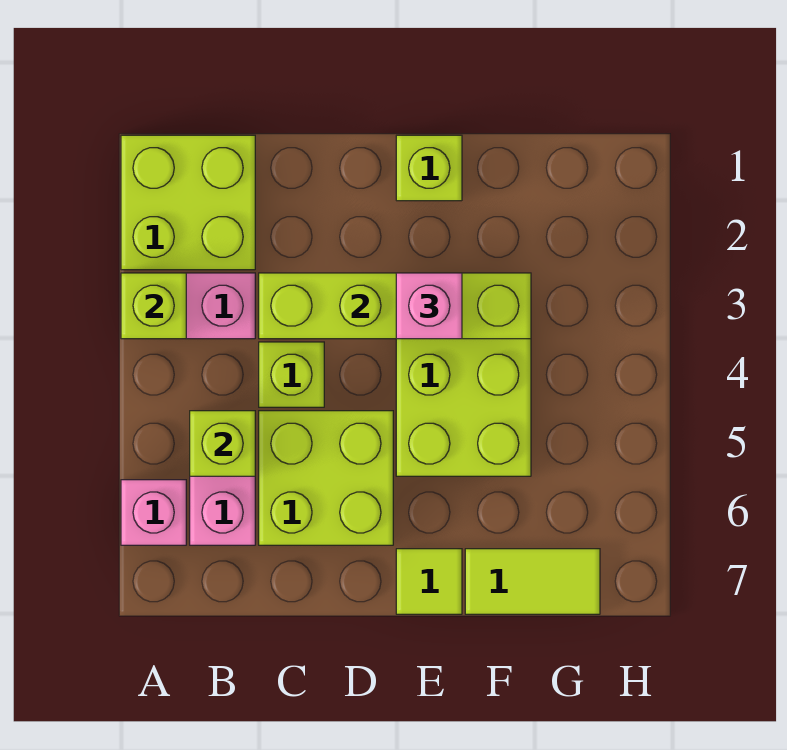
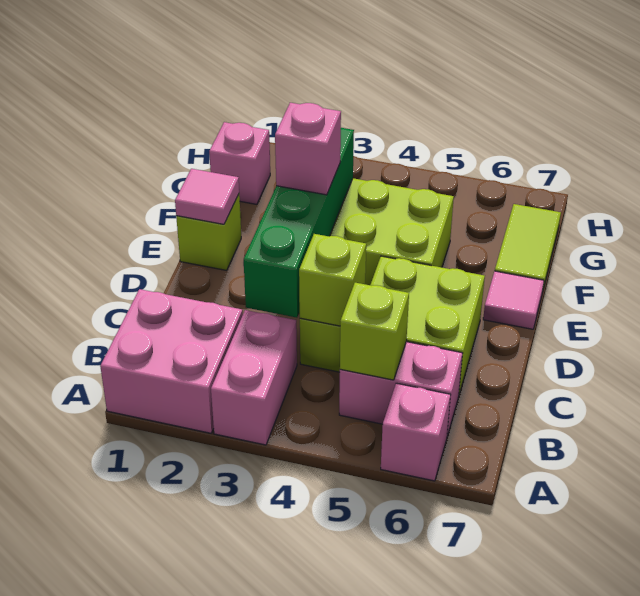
lime 2x2 brick [121,135,255,270] -> pink 2x2 brick [100,289,243,433]
lime 1x1 brick [121,273,186,339] -> lime 1x1 brick moved to [299,234,366,326]
lime 1x4 brick [259,273,531,339] -> green 1x4 brick [244,128,354,318]
none -> pink 1x1 tile [175,169,239,224]
lime 1x1 tile [396,549,462,614] -> pink 1x1 tile [483,271,544,329]
none -> pink 1x1 brick [209,122,270,204]

